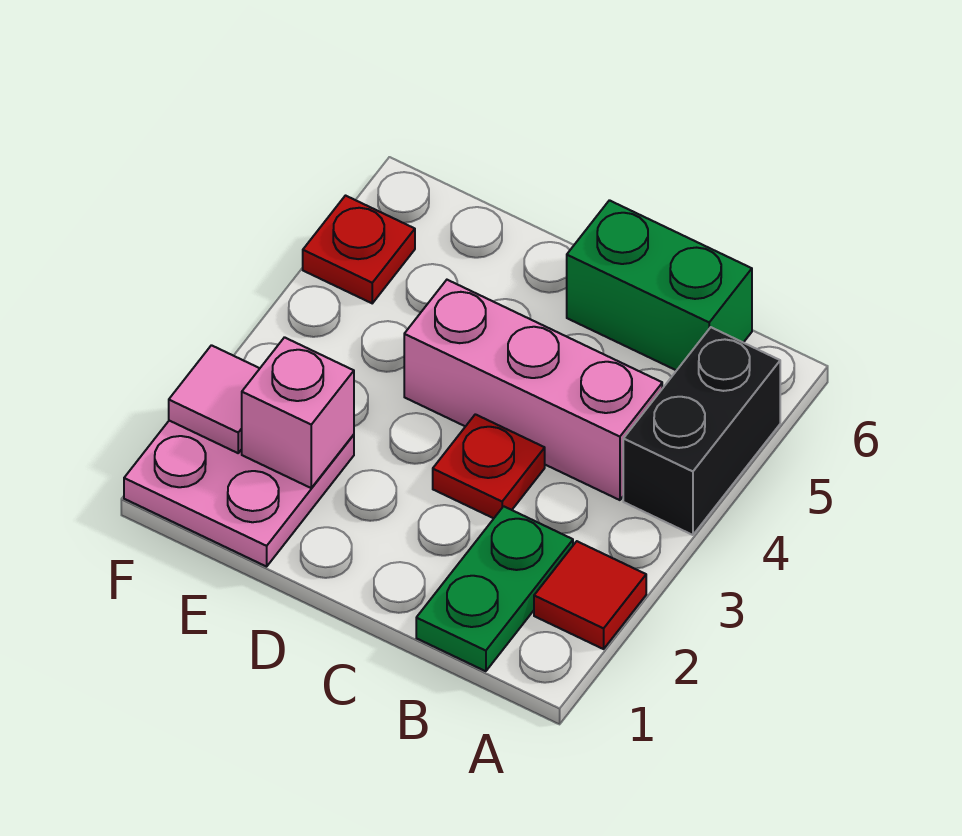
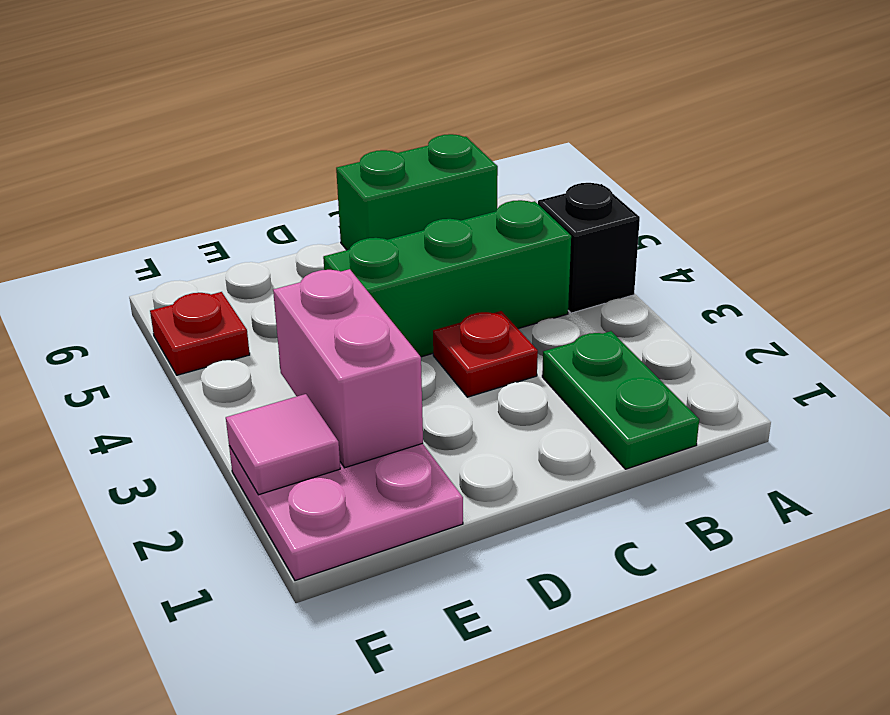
red 1x1 tile [534,541,646,649] -> none
black 1x2 brick [623,327,780,535] -> black 1x1 brick [538,183,640,313]
pink 1x3 brick [404,280,662,500] -> green 1x3 brick [323,200,571,357]
pink 1x1 brick [242,337,354,488] -> pink 1x2 brick [273,269,423,468]

